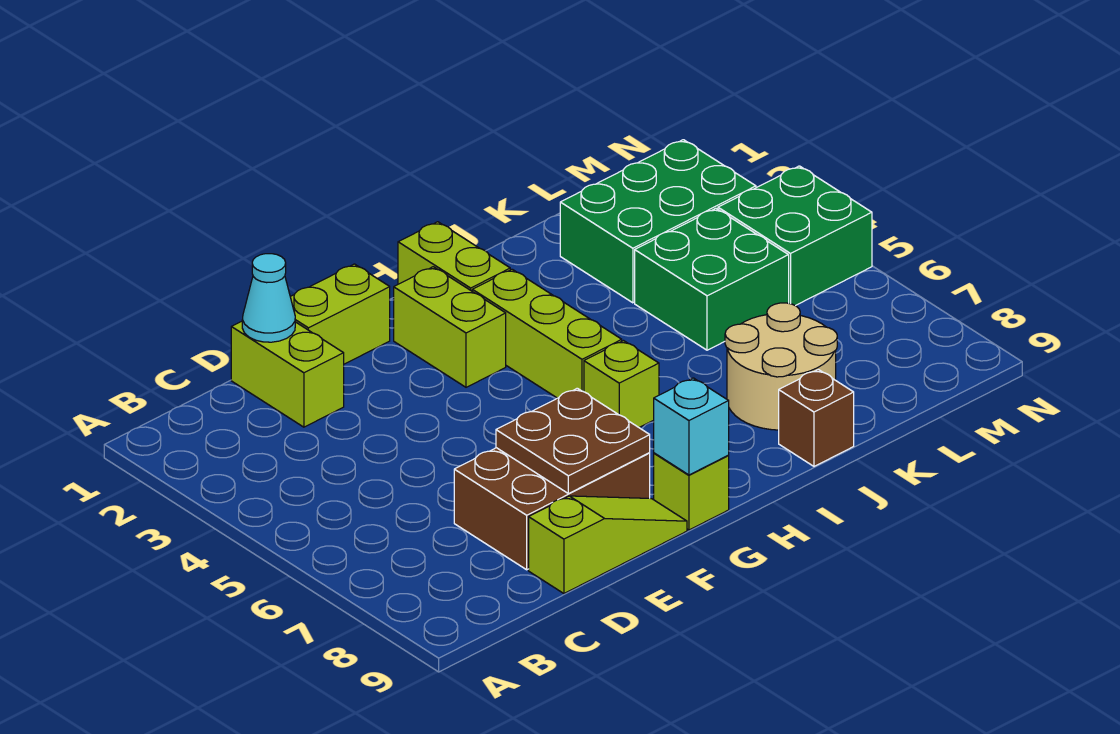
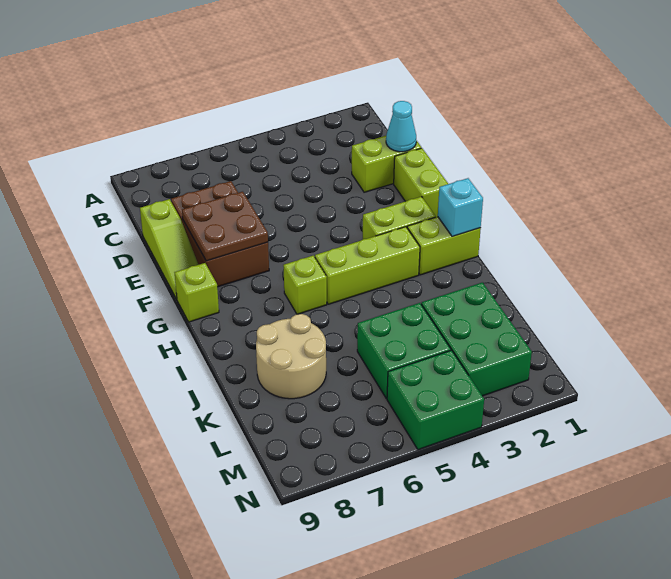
cyan 1x1 brick [654,378,729,475] -> cyan 1x1 brick moved to [438,178,483,237]
brown 1x1 brick [779,370,854,466] -> none

